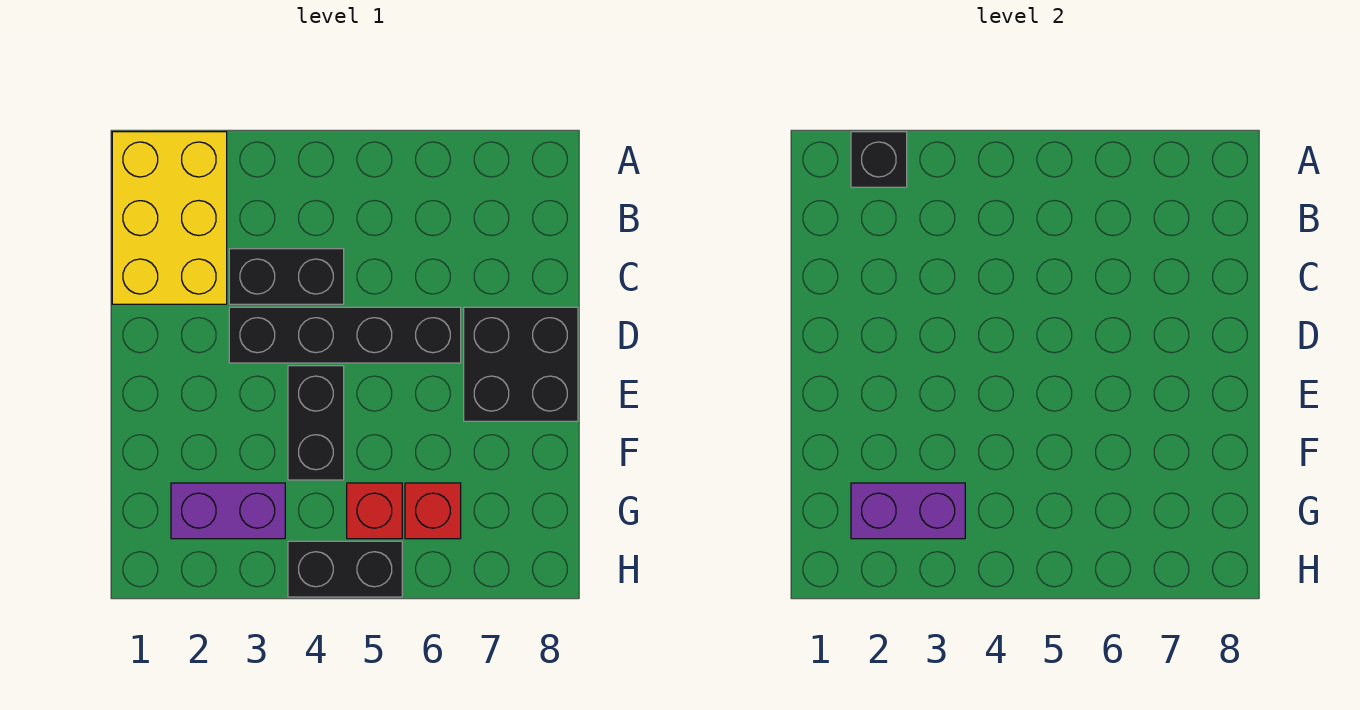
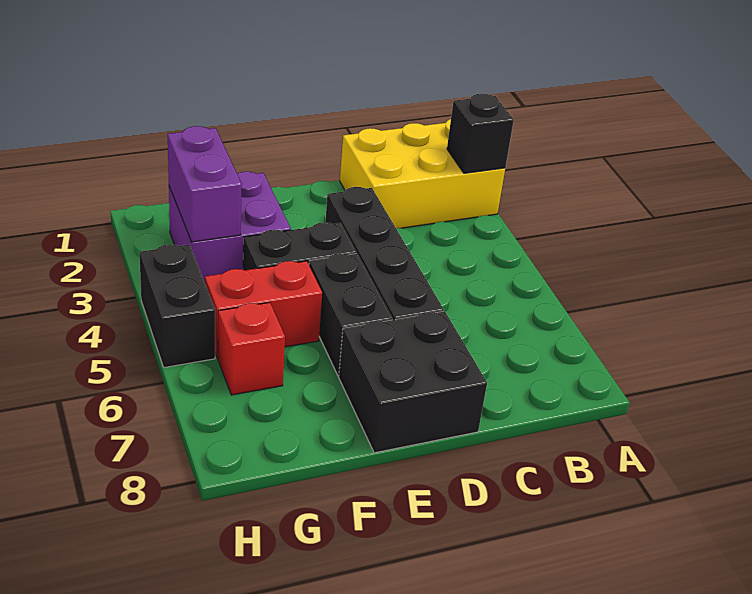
black 1x2 brick [229,249,344,304] -> black 1x2 brick moved to [309,253,392,376]
purple 1x2 brick [171,483,285,539] -> purple 2x2 brick [169,172,291,282]
red 1x1 brick [347,483,402,539] -> red 1x2 brick [205,261,322,358]

